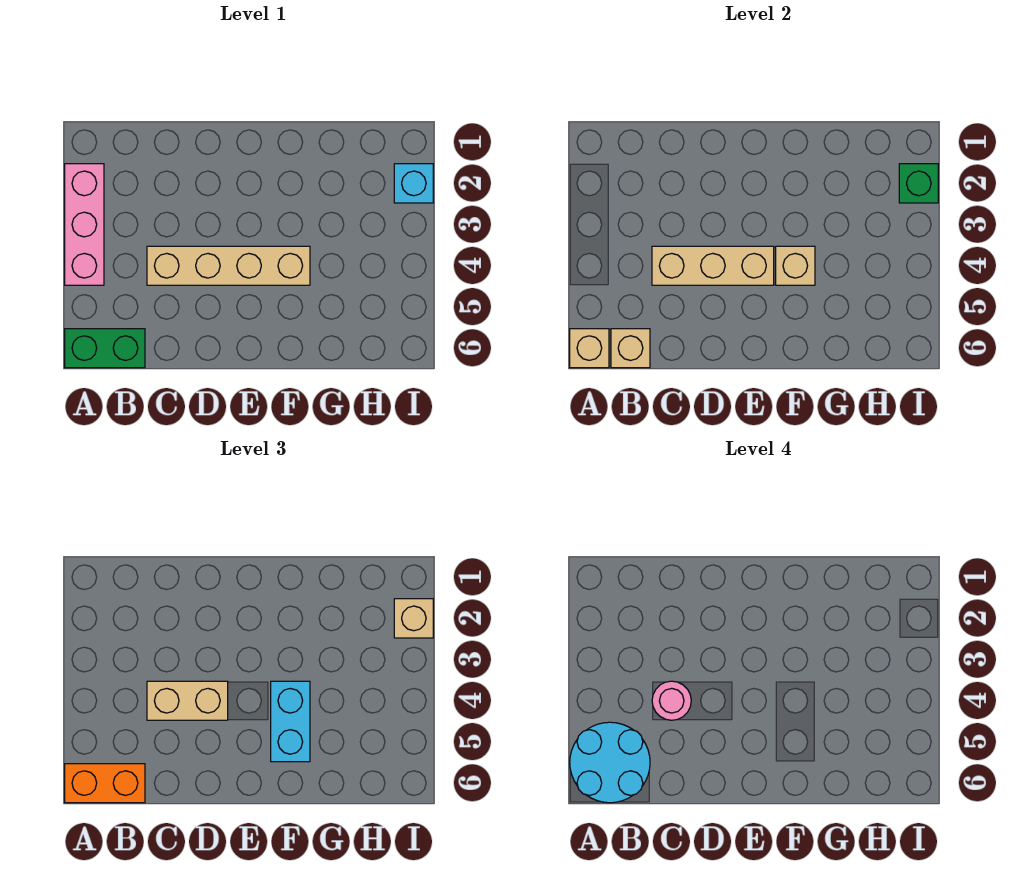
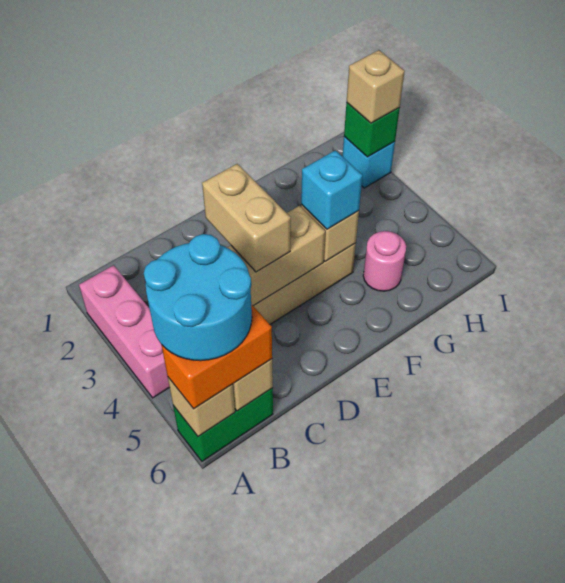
tan 1x2 brick [147,681,228,720] -> tan 1x2 brick turned to [202,164,291,272]
pink 1x1 round brick [652,681,691,720] -> pink 1x1 round brick moved to [363,231,406,291]
cyan 1x2 brick [271,681,310,762] -> cyan 1x1 brick [301,150,363,229]

